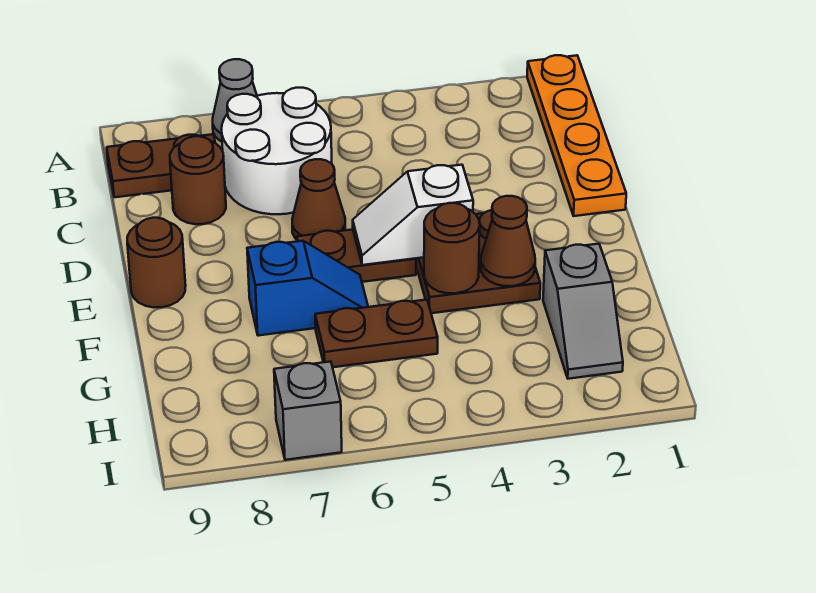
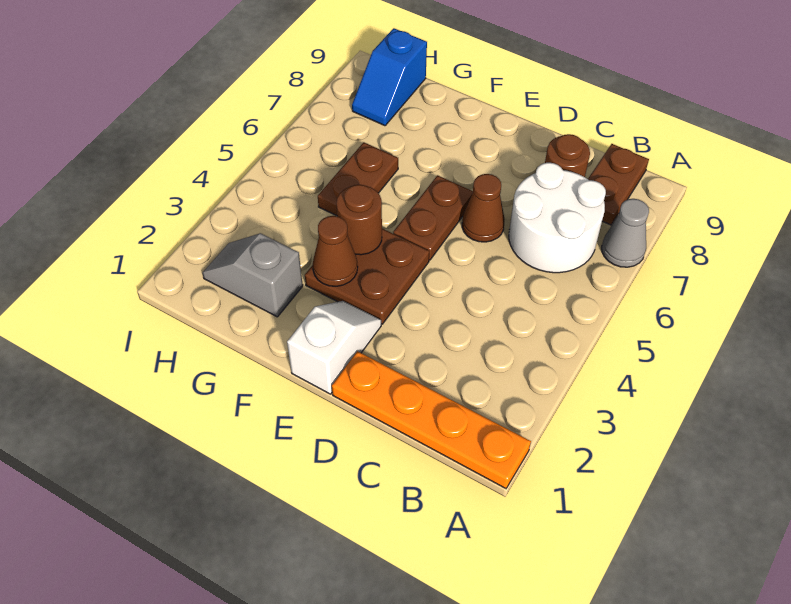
white 1x2 slope [353,165,473,265] -> white 1x2 slope moved to [287,301,381,394]
brown 1x1 round brick [127,218,186,308] -> none
blue 1x2 slope [247,241,368,336] -> blue 1x2 slope moved to [352,28,427,126]
grey 1x1 brick [274,362,342,460] -> none

